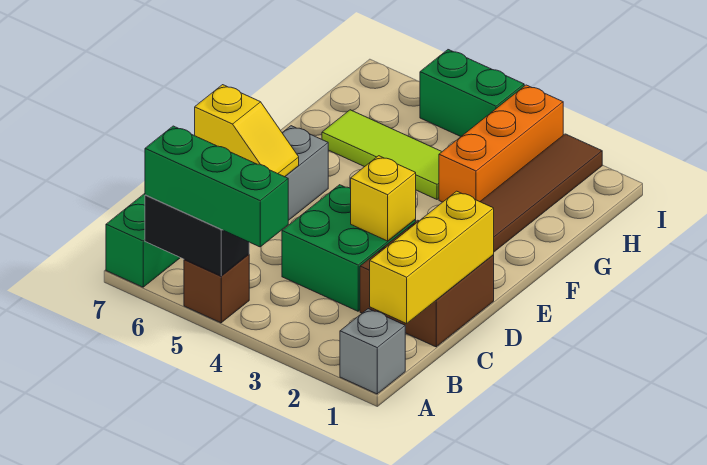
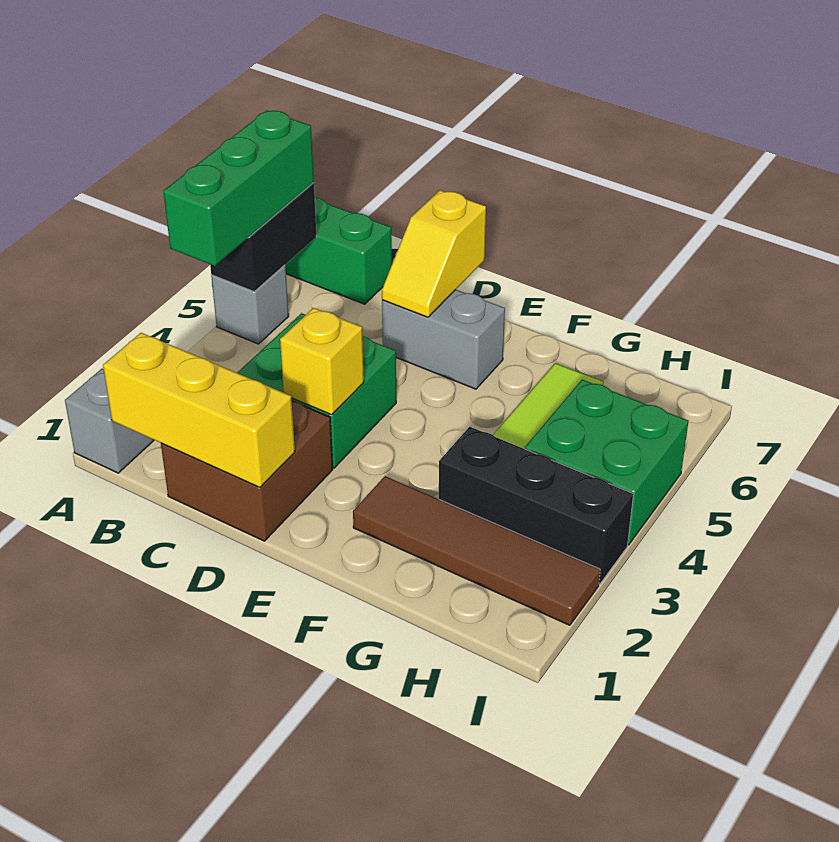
brown 1x1 brick [184,254,249,323] -> grey 1x1 brick [211,265,289,344]
orange 1x3 brick [439,85,563,202] -> black 1x3 brick [439,427,633,584]
green 1x2 brick [420,50,524,136] -> green 2x2 brick [525,380,688,545]

